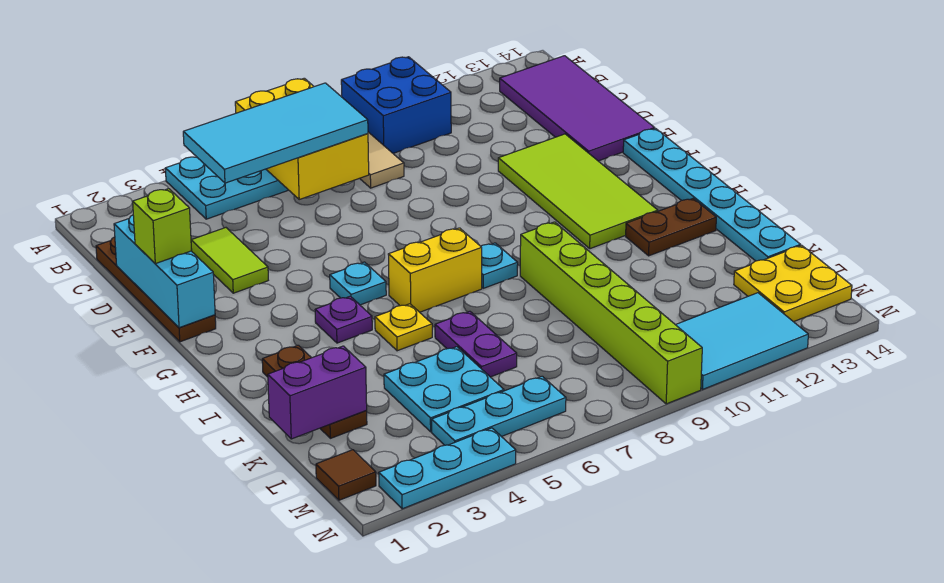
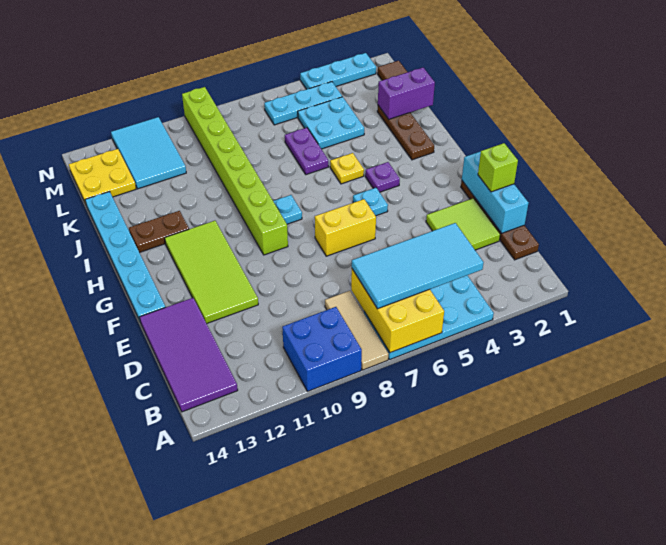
lime 1x2 tile [191,228,268,293] -> lime 2x2 tile [426,198,500,250]
yellow 1x2 brick [388,228,482,312] -> yellow 1x2 brick moved to [315,199,376,256]
lime 1x6 brick [520,222,702,404] -> lime 1x8 brick [182,87,288,255]
cyan 2x3 tile [676,293,808,390] -> cyan 2x3 tile turned to [111,117,186,189]

